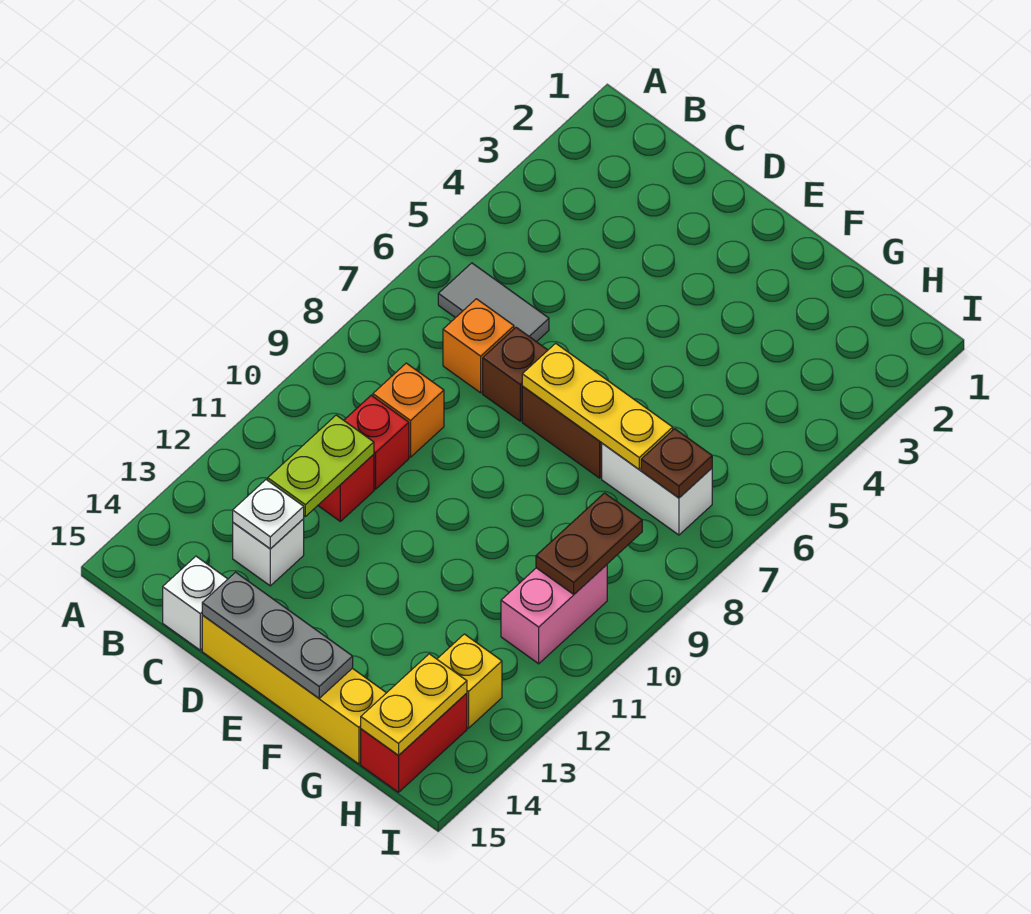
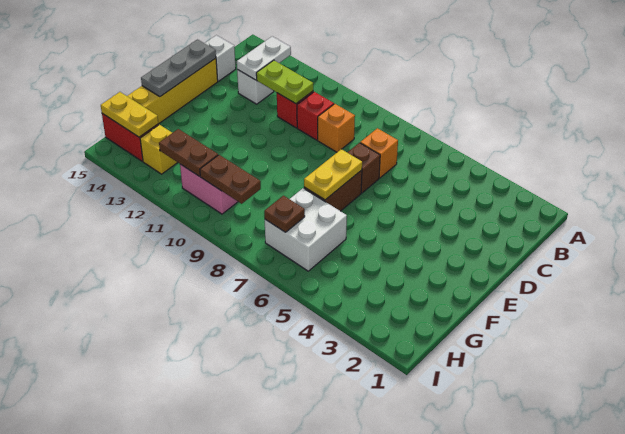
grey 1x2 tile [438,263,549,342] -> none
white 1x1 plate [233,480,304,549] -> white 1x2 plate [237,36,291,80]
yellow 1x3 plate [522,343,673,469] -> yellow 1x2 plate [304,149,362,200]
white 1x2 brick [602,443,712,535] -> white 2x2 brick [265,188,347,271]
none -> brown 1x2 plate [159,129,218,176]

